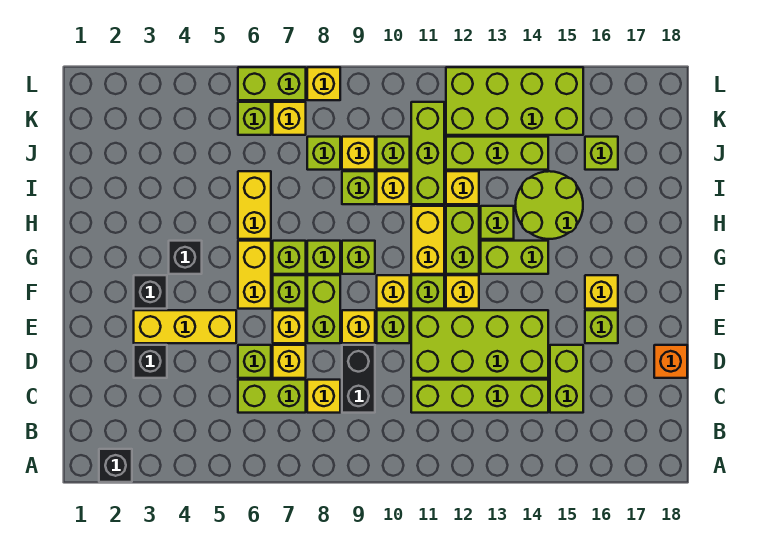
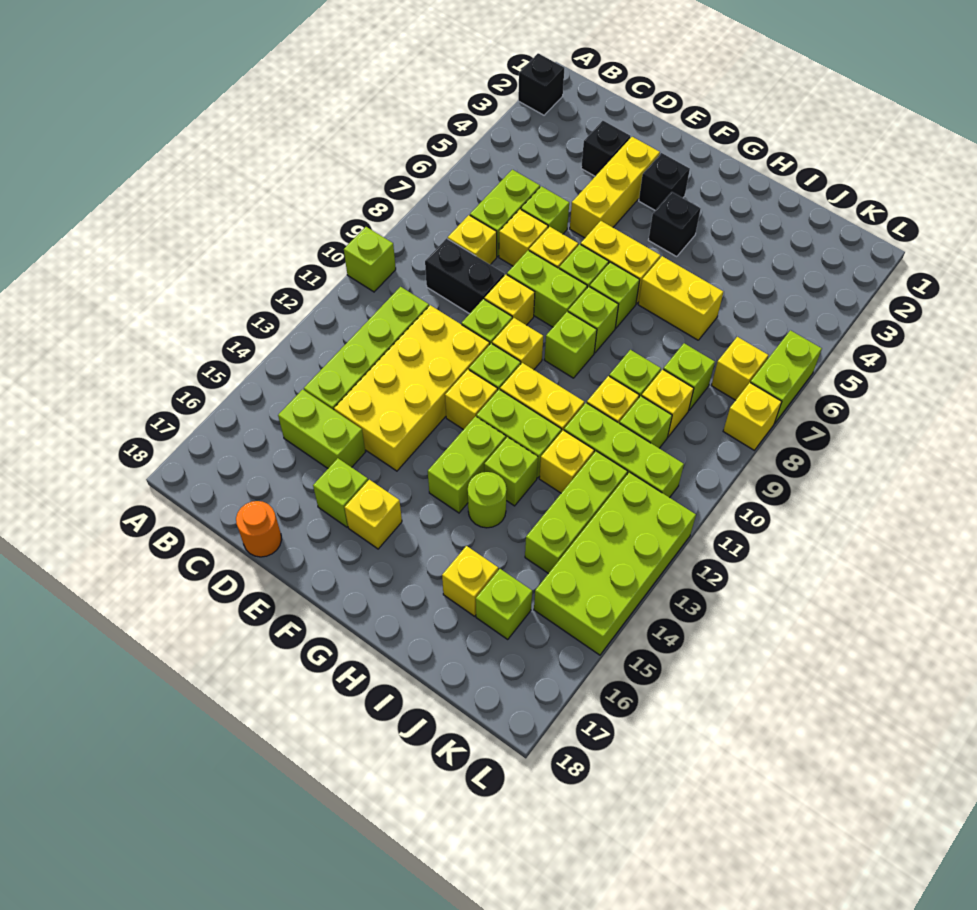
lime 2x4 brick [411,310,548,378] -> yellow 2x4 brick [334,305,490,471]
orange 1x1 brick [654,345,687,378] -> orange 1x1 round brick [236,501,282,557]
lime 2x2 round brick [515,171,583,239] -> lime 1x1 round brick [468,472,507,528]
none -> yellow 1x1 brick [442,546,498,616]
lime 1x1 brick [238,102,271,135] -> lime 1x1 brick moved to [344,227,396,292]

